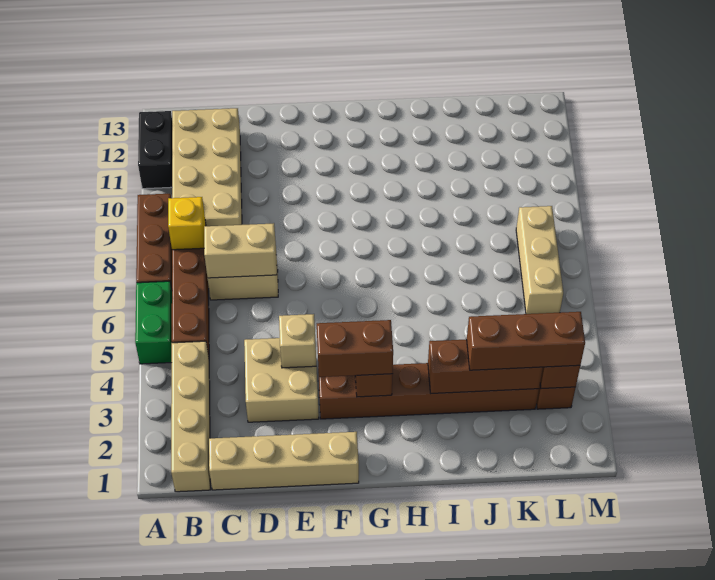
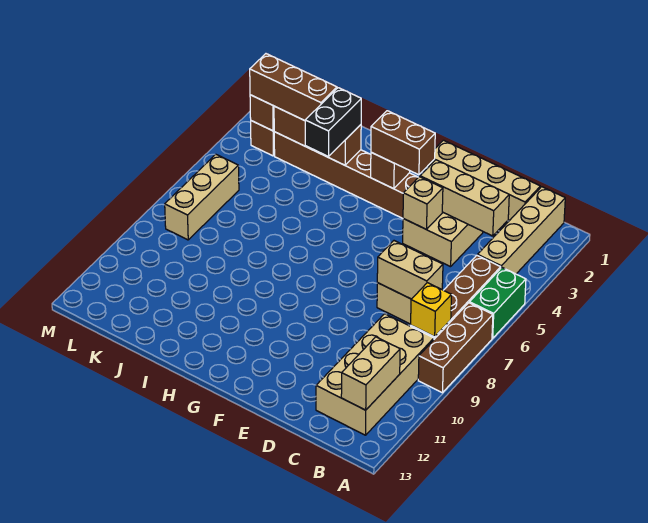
black 1x2 brick [138,111,172,189] -> black 1x2 brick moved to [305,88,361,157]
none -> tan 1x2 brick [341,337,400,410]
none -> tan 1x3 brick [420,160,509,236]

